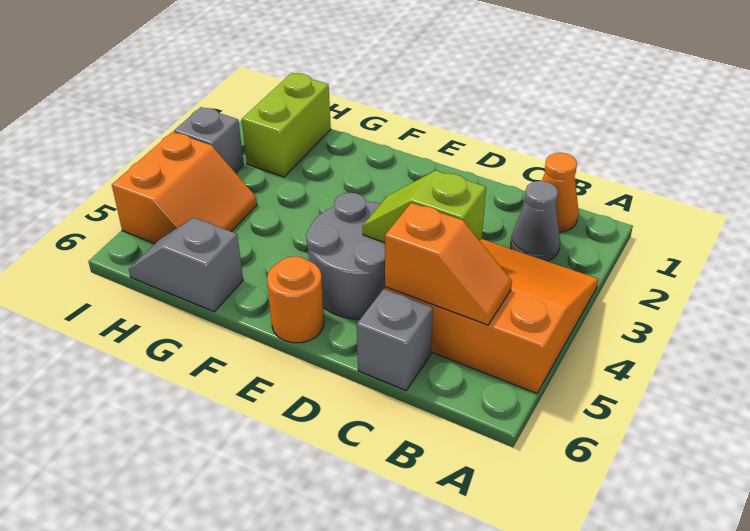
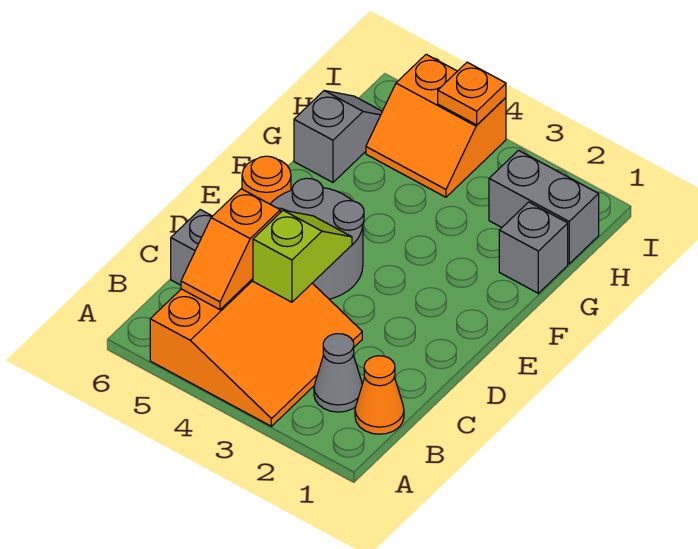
lime 1x2 brick [242,73,331,177] -> grey 1x2 brick [489,150,599,264]
grey 1x1 brick [174,107,244,173] -> grey 1x1 brick moved to [499,202,568,293]
none -> orange 1x1 plate [438,62,506,125]

